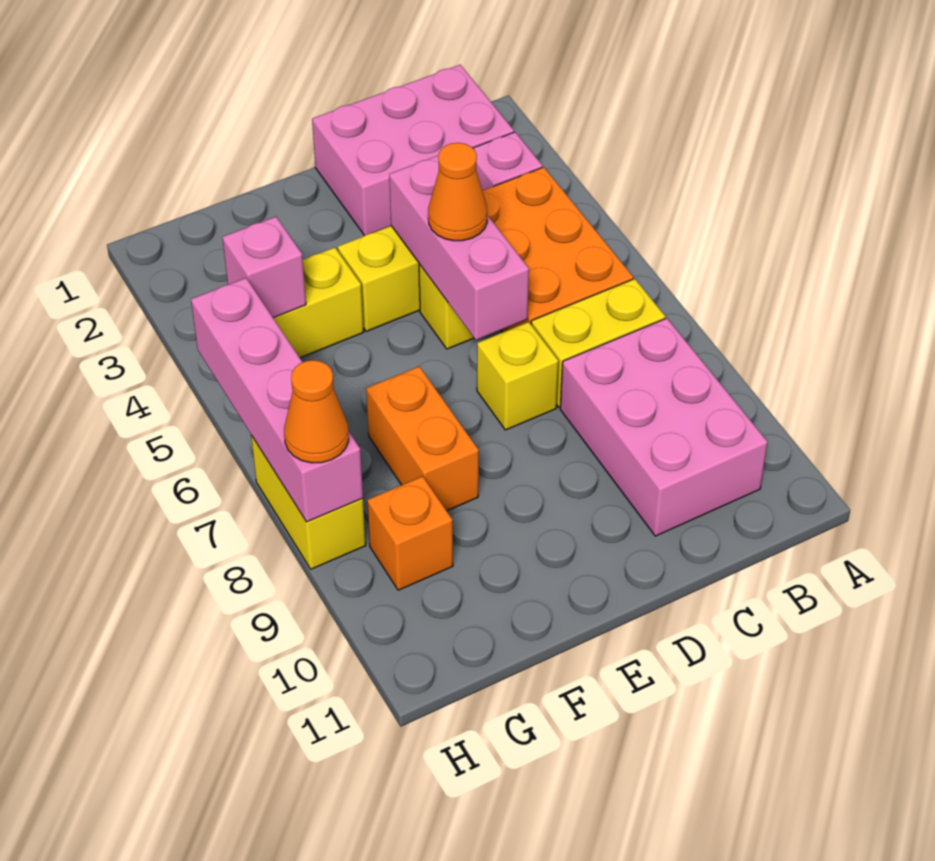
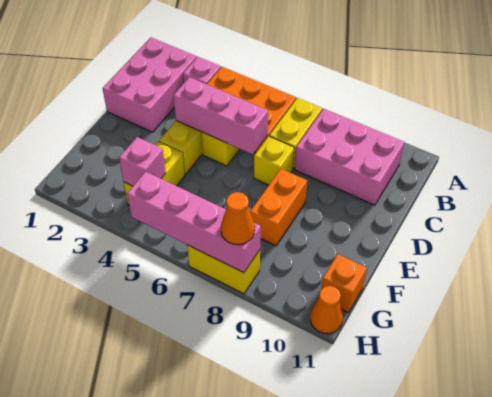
orange 1x1 cone [428,143,487,241] -> orange 1x1 cone moved to [310,286,343,334]
orange 1x2 brick [366,366,479,511] -> orange 1x2 brick turned to [250,169,307,246]
orange 1x1 brick [367,476,453,590] -> orange 1x1 brick moved to [321,254,367,313]

